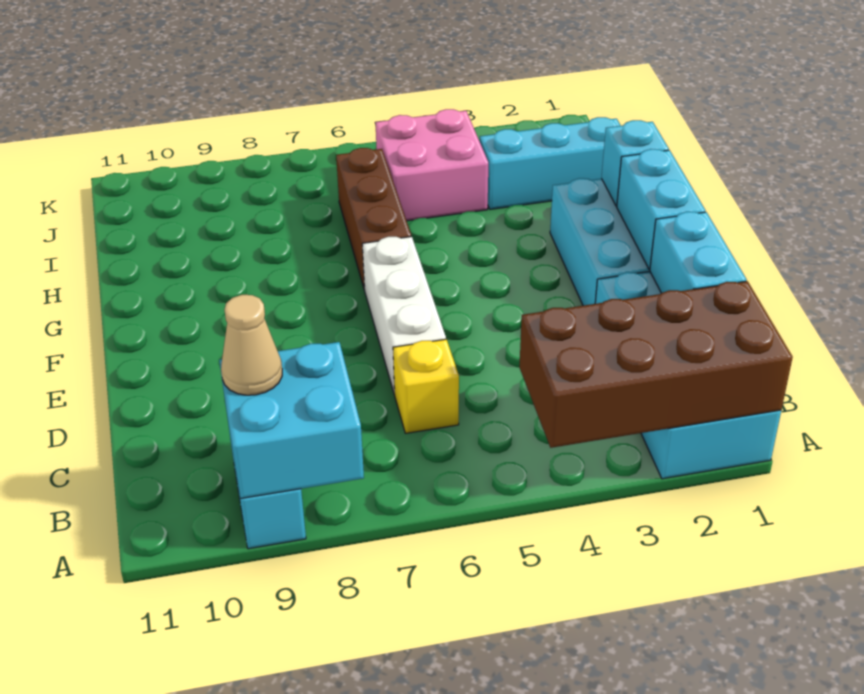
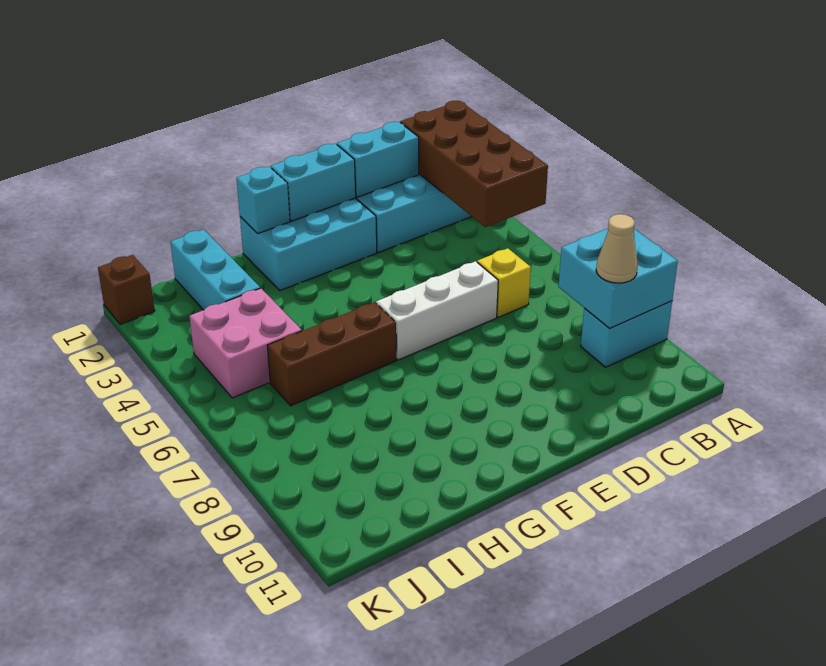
none -> brown 1x1 brick [98,255,155,324]

